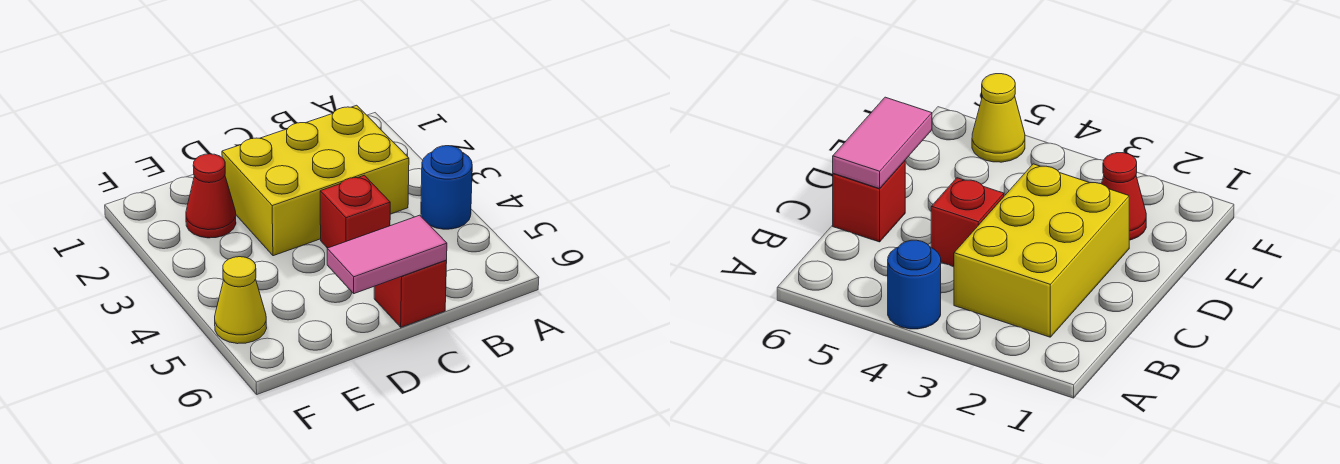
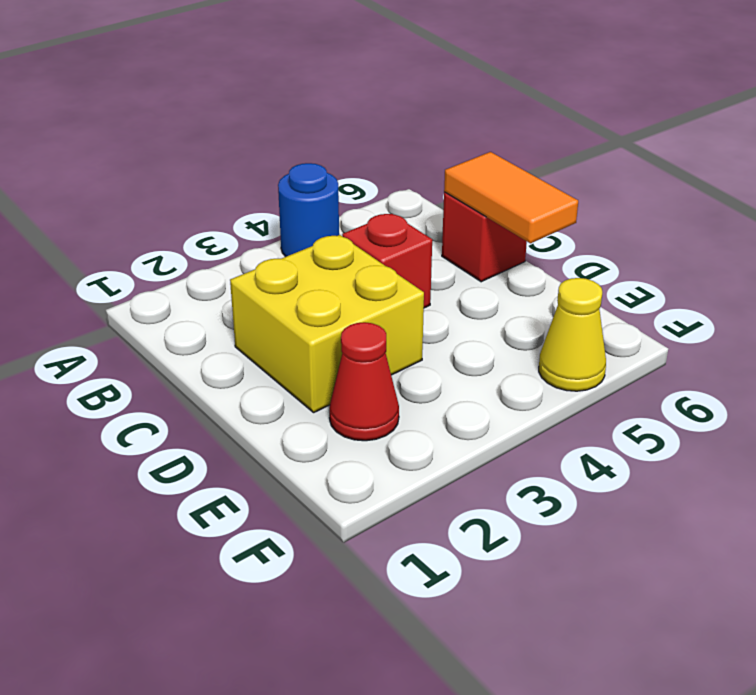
yellow 2x3 brick [222,105,409,256] -> yellow 2x2 brick [230,235,424,412]
pink 1x2 tile [327,215,447,294] -> orange 1x2 tile [444,152,578,243]

